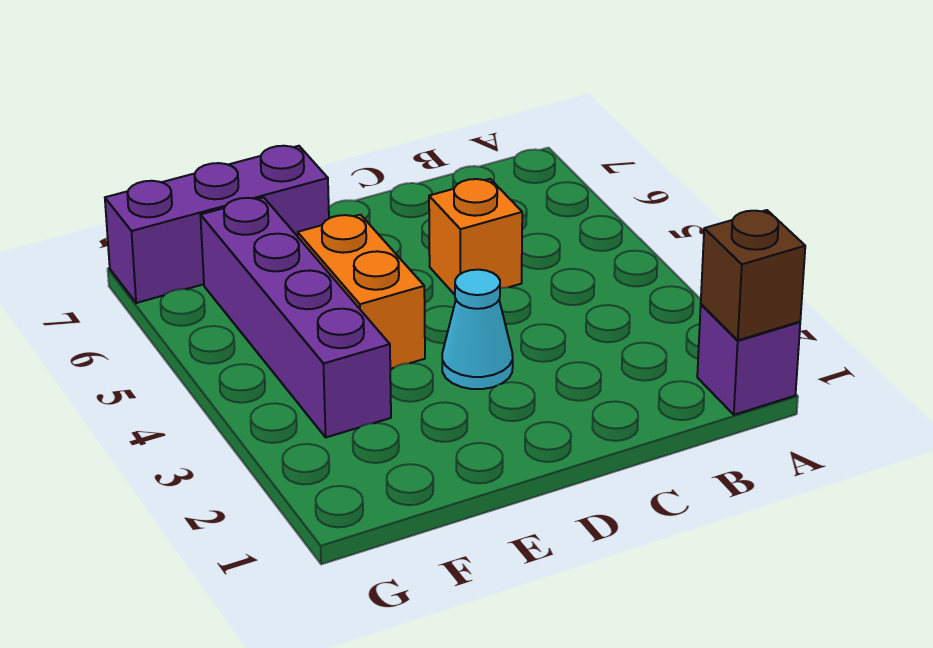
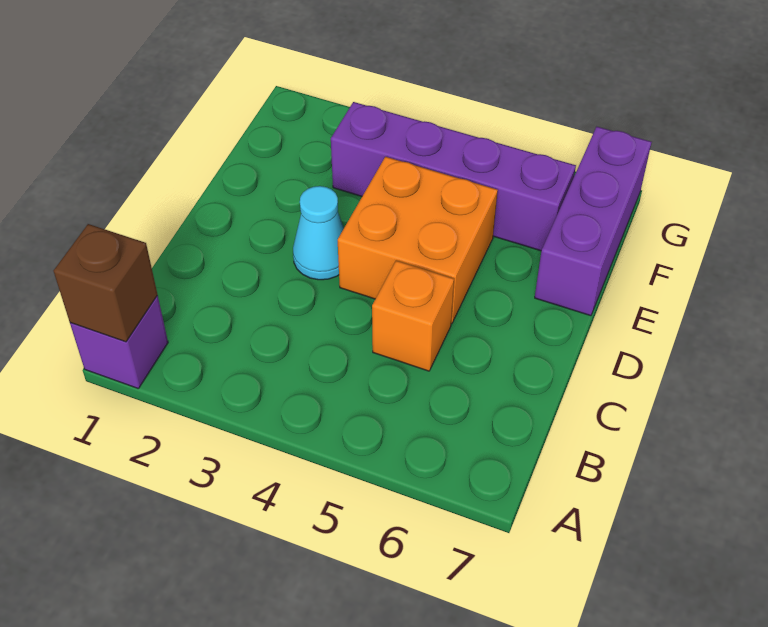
orange 1x2 brick [298,215,425,369] -> orange 2x2 brick [338,157,498,324]

